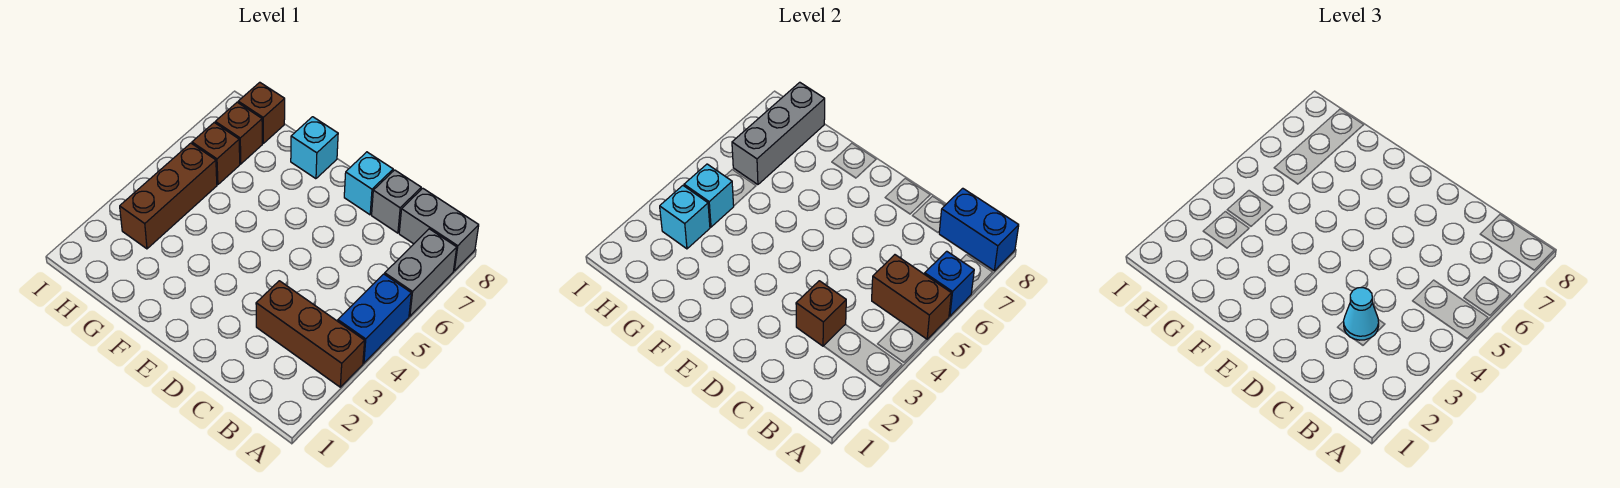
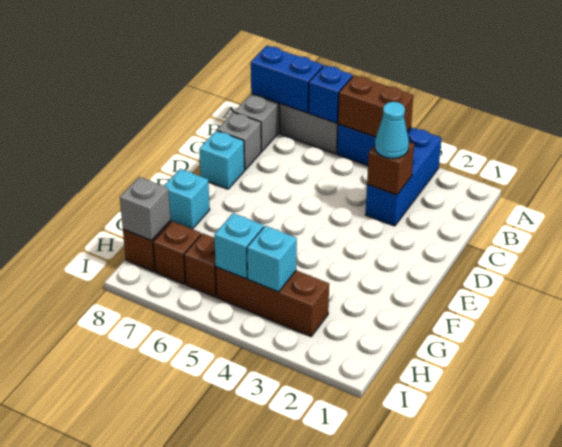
brown 1x3 brick [256,281,365,387] -> blue 1x3 brick [366,128,441,226]
brown 1x2 brick [872,255,951,339] -> brown 1x2 brick turned to [338,75,413,137]
blue 1x2 brick [939,188,1019,271] -> blue 1x2 brick turned to [251,46,323,113]
cyan 1x1 brick [660,186,710,249] -> cyan 1x1 brick moved to [214,213,264,279]
grey 1x3 brick [732,82,825,185] -> grey 1x1 brick [120,177,170,241]

